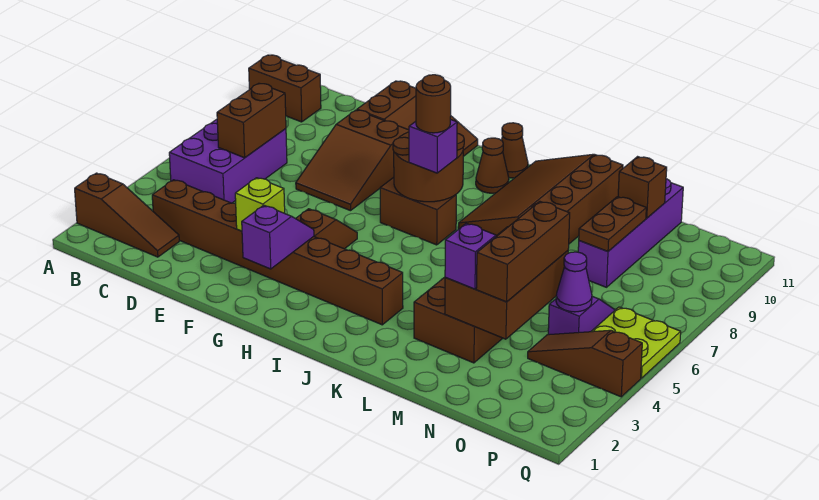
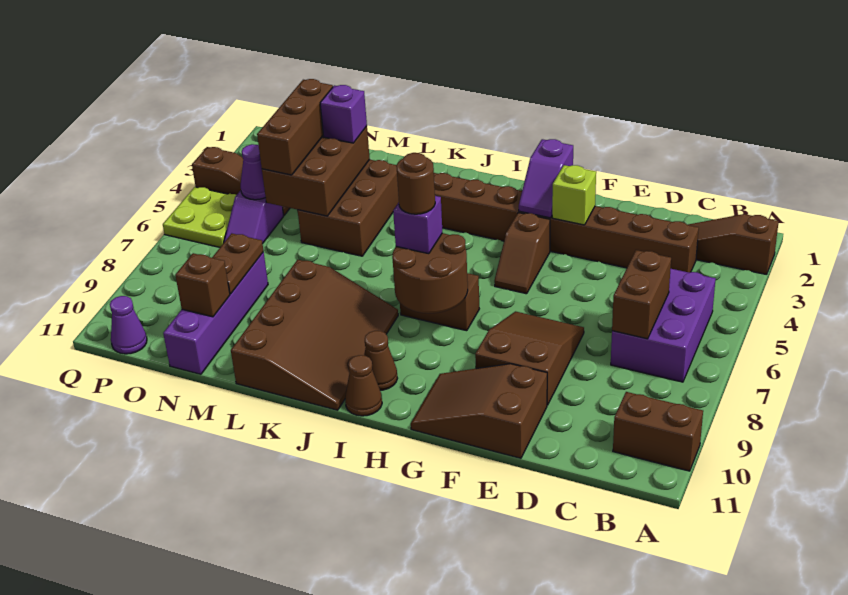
none -> purple 1x1 cone [110,296,147,354]

